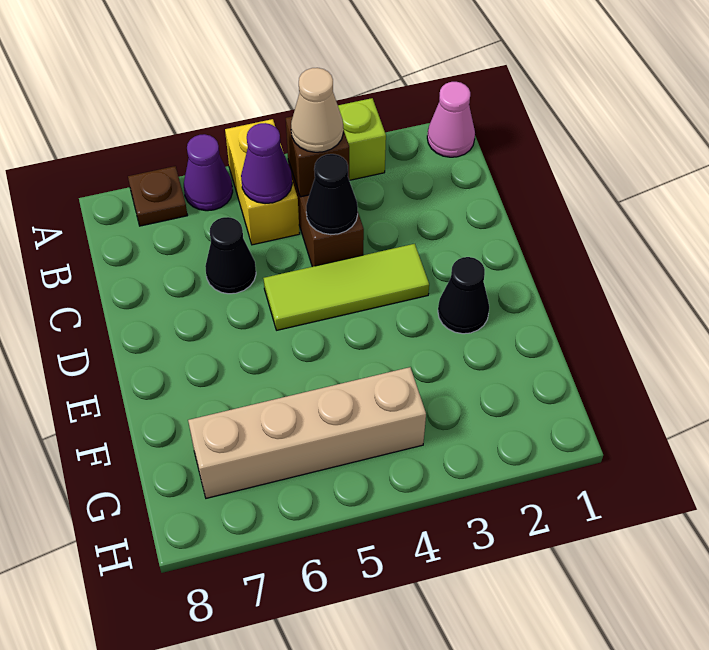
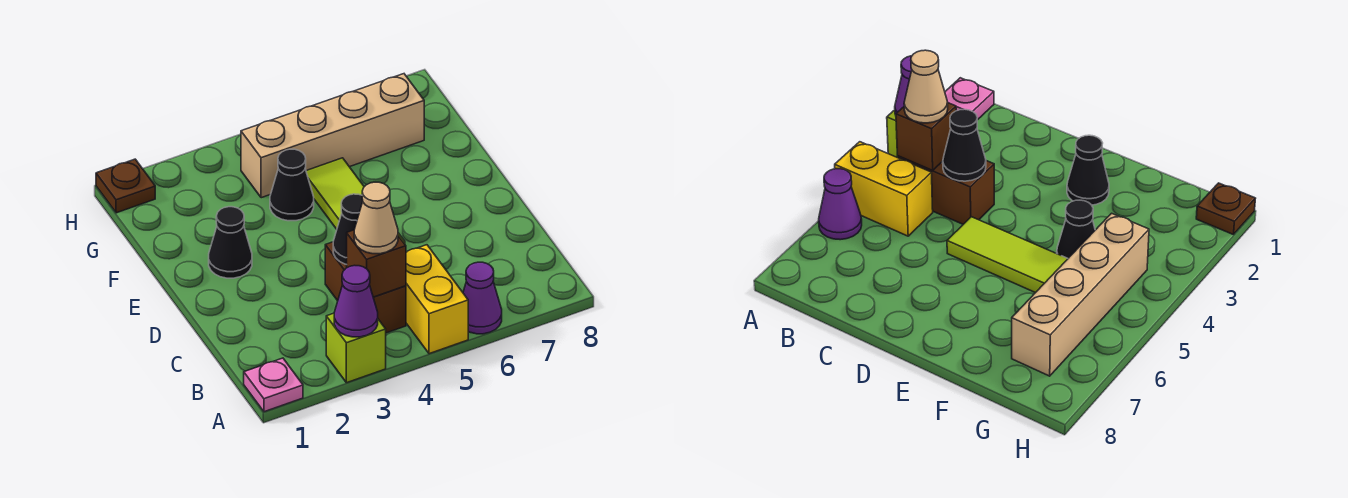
pink 1x1 cone [427,82,475,157] -> pink 1x1 plate [244,358,303,412]
brown 1x1 plate [128,166,187,226] -> brown 1x1 plate moved to [96,159,155,213]
purple 1x1 cone [241,123,292,204] -> purple 1x1 cone moved to [334,265,378,337]
black 1x1 cone [205,217,256,294] -> black 1x1 cone moved to [270,149,314,221]
lime 1x3 tile [263,244,429,330] -> lime 1x3 tile turned to [306,158,405,244]

